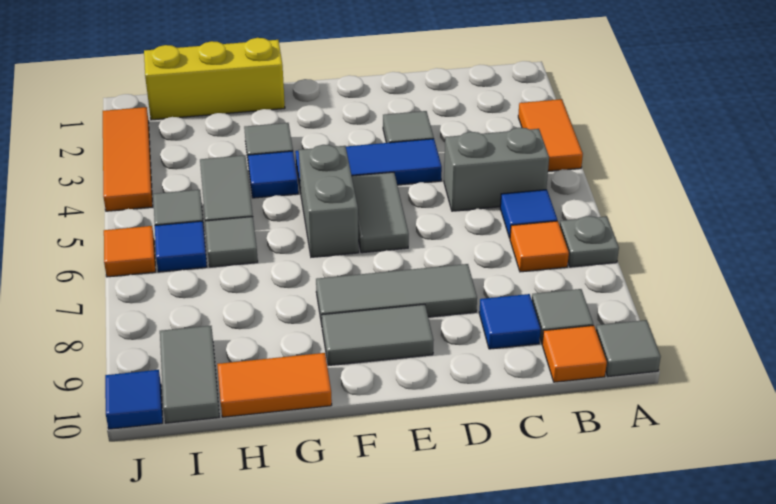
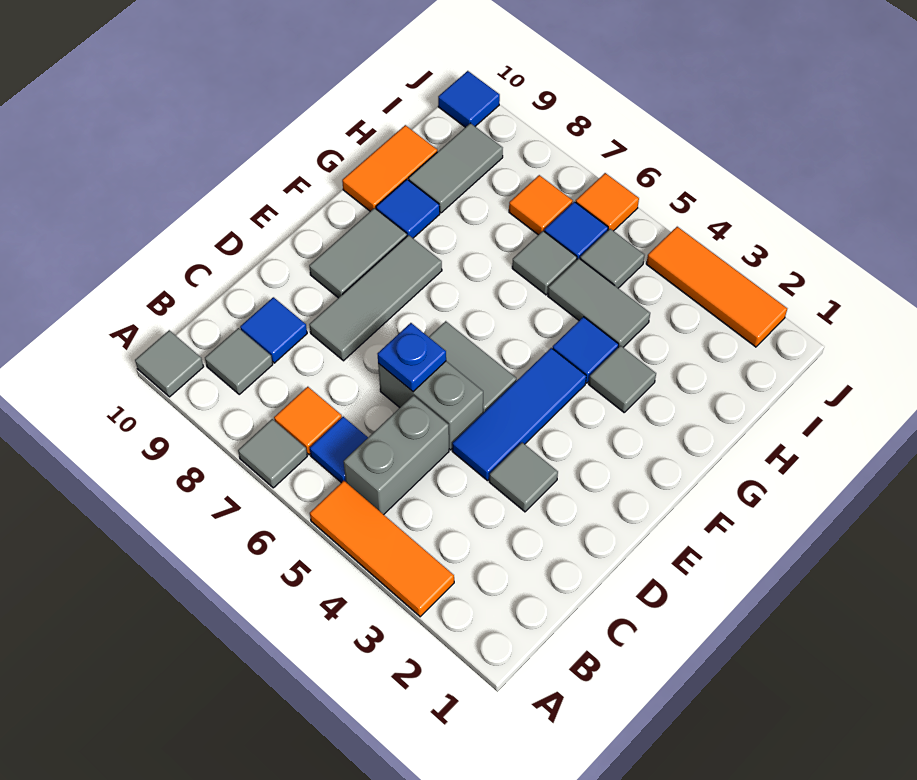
orange 1x2 tile [518,99,583,171] -> orange 1x3 tile [310,481,454,617]
grey 1x1 plate [560,216,619,267] -> grey 1x1 tile [238,419,307,488]
orange 1x1 tile [542,325,607,382] -> orange 1x1 tile moved to [509,175,573,235]
none -> blue 1x1 plate [378,323,446,392]
grey 1x2 brick [299,145,359,257] -> grey 1x2 brick moved to [378,361,483,450]
yellow 1x3 brick [144,38,285,120] -> none
none -> blue 1x1 tile [376,179,440,238]
grey 1x2 tile [160,326,219,423] -> grey 1x2 tile turned to [409,123,503,213]

